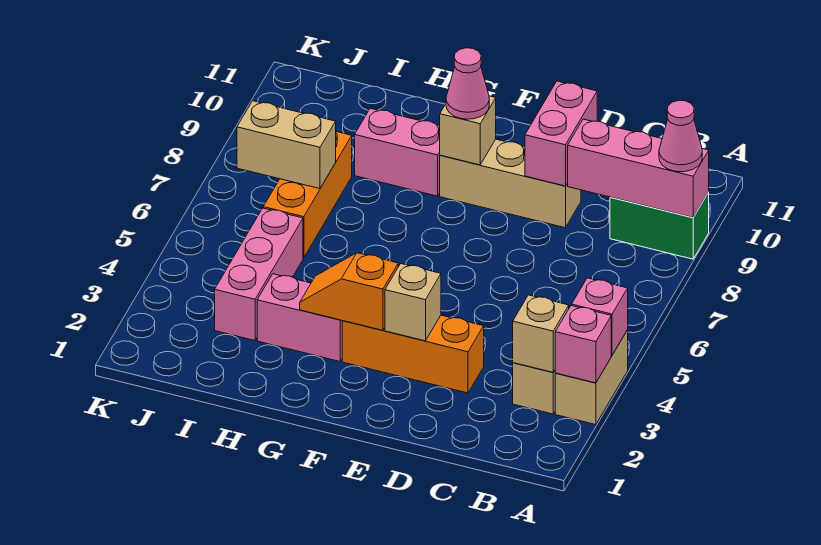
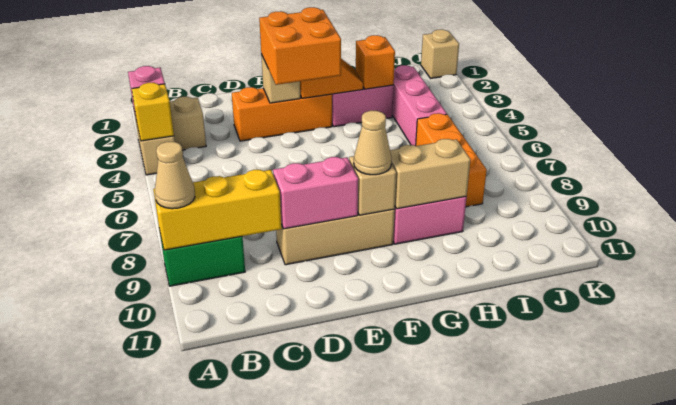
pink 1x1 brick [572,278,628,355] -> yellow 1x1 brick [132,83,174,141]
pink 1x3 brick [568,119,709,217] -> yellow 1x3 brick [153,170,282,250]
pink 1x1 cone [659,100,702,172] -> tan 1x1 cone [155,142,195,209]
tan 1x1 brick [513,295,569,372] -> tan 1x1 brick moved to [421,29,459,78]
pink 1x2 brick [525,81,597,186] -> pink 1x2 brick turned to [273,157,358,229]
none -> orange 2x2 brick [259,7,341,85]
pink 1x1 cone [446,48,489,119] -> tan 1x1 cone [354,111,392,175]
none -> orange 1x1 brick [356,35,395,89]
tan 1x2 brick [237,101,336,189] -> tan 1x2 brick moved to [390,139,470,209]

